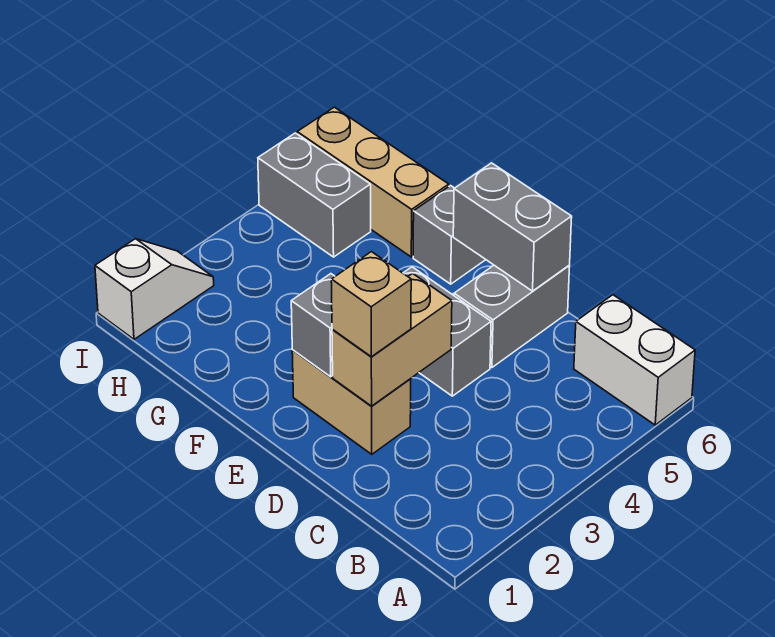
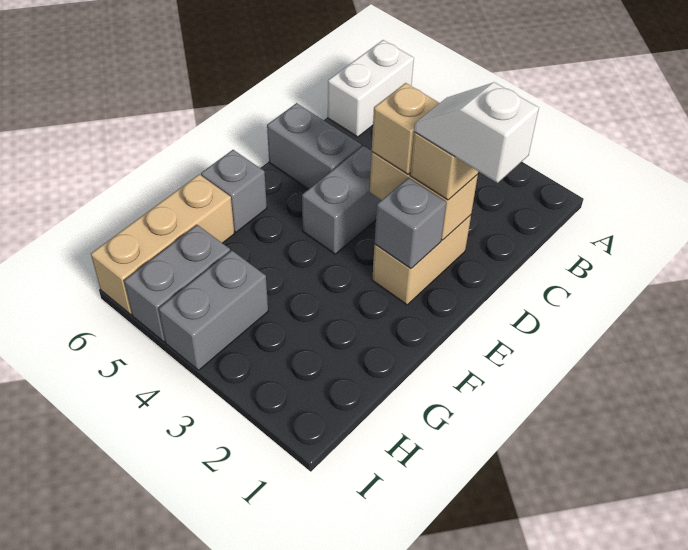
none -> tan 1x1 brick [372,83,439,174]
grey 1x2 brick [453,163,572,291] -> grey 1x2 brick moved to [159,250,268,370]
white 1x2 slope [95,239,214,339] -> white 1x2 slope moved to [414,82,539,183]

